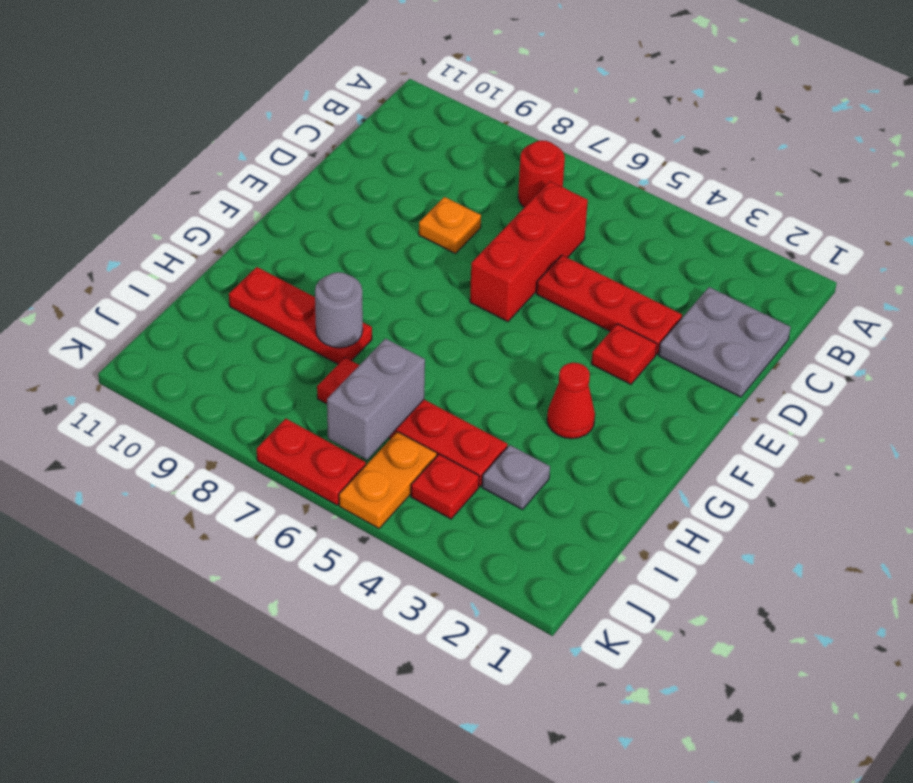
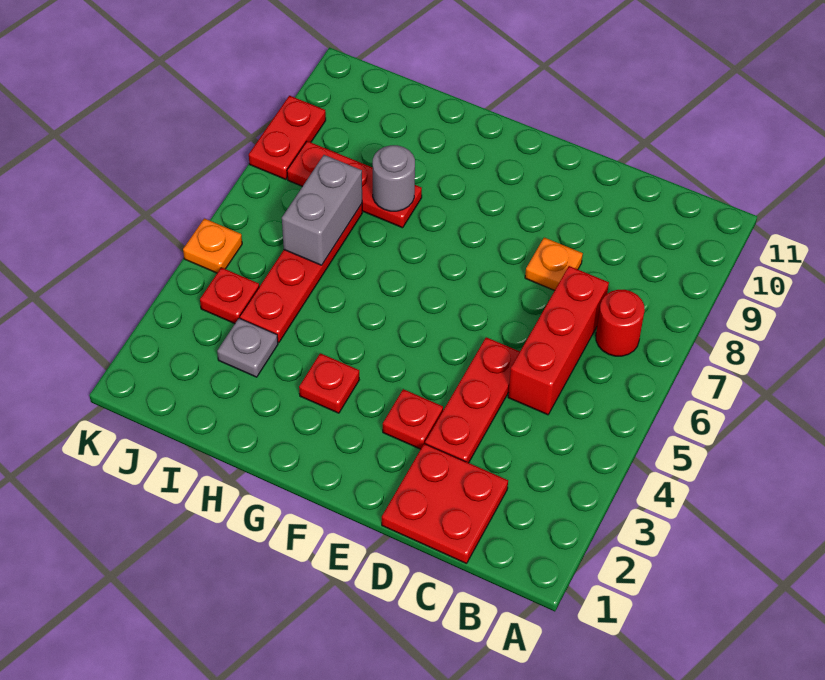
grey 2x2 plate [659,287,791,397] -> red 2x2 plate [382,444,508,564]
red 1x3 brick [470,182,588,322] -> red 1x3 brick turned to [508,266,609,415]
red 1x1 cone [547,363,595,439] -> red 1x1 plate [299,353,359,413]
red 1x3 plate [229,267,372,364] -> red 1x3 plate turned to [287,141,422,228]
grey 1x2 brick [327,339,425,460] -> grey 1x2 brick turned to [282,155,362,265]
orange 1x2 plate [339,432,437,528] -> orange 1x1 plate [183,218,242,273]
red 1x2 plate [257,419,366,505] -> red 1x2 plate moved to [249,96,326,180]

